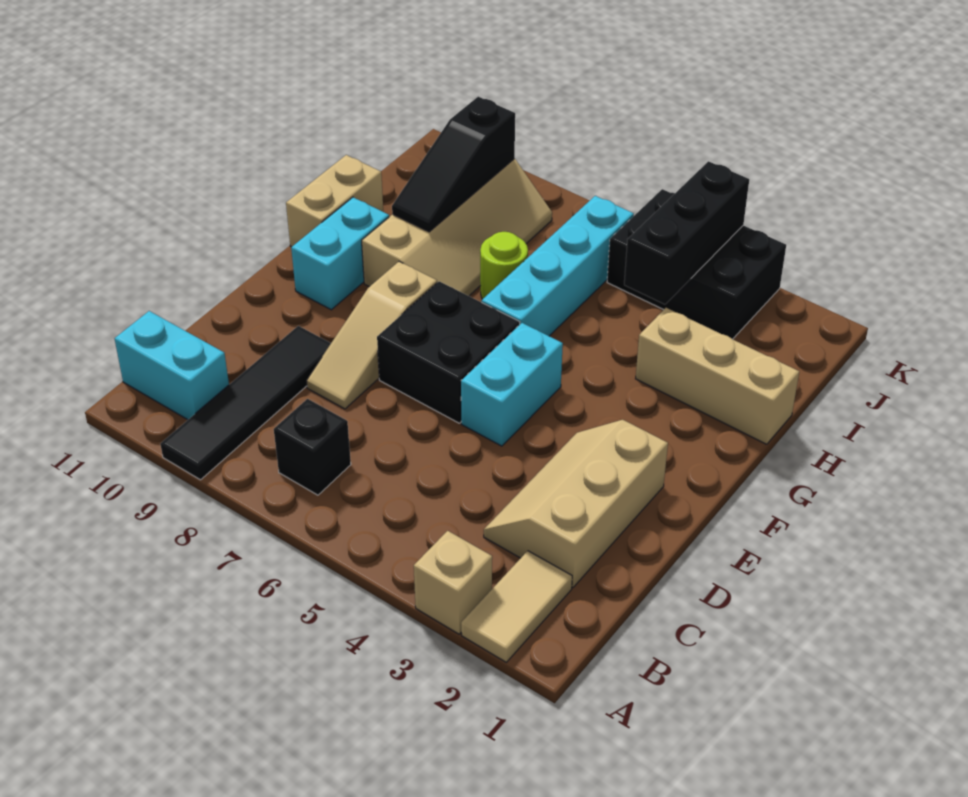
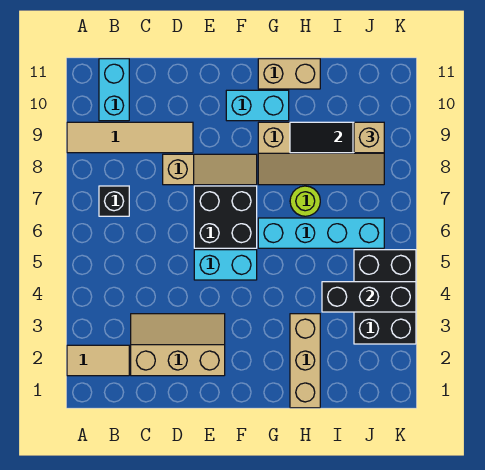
tan 1x1 brick [414,531,492,634] -> tan 1x1 brick moved to [354,122,384,153]
black 1x4 tile [160,326,331,480] -> tan 1x4 tile [67,122,193,153]
tan 1x3 slope [306,261,437,409] -> tan 1x3 slope turned to [163,154,257,185]

